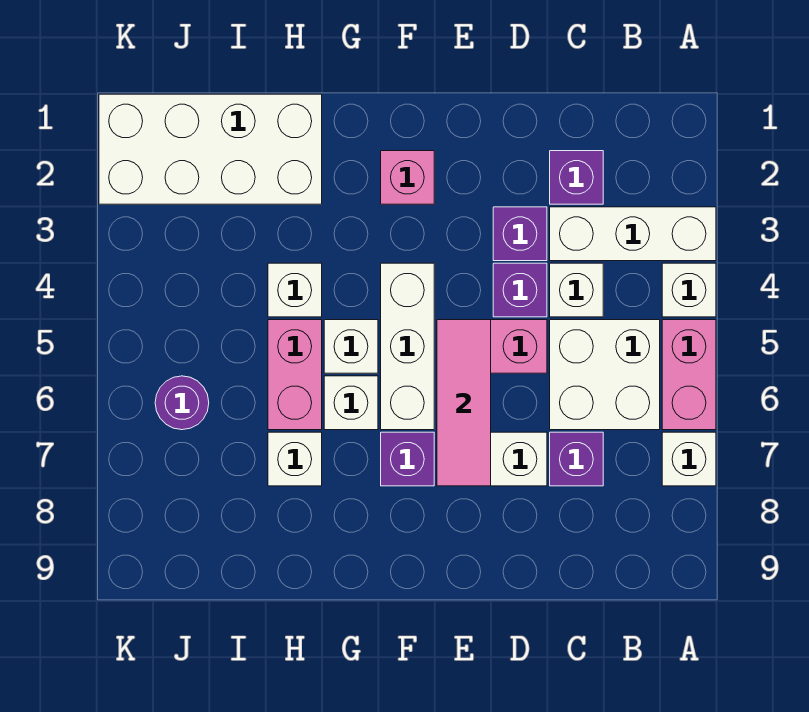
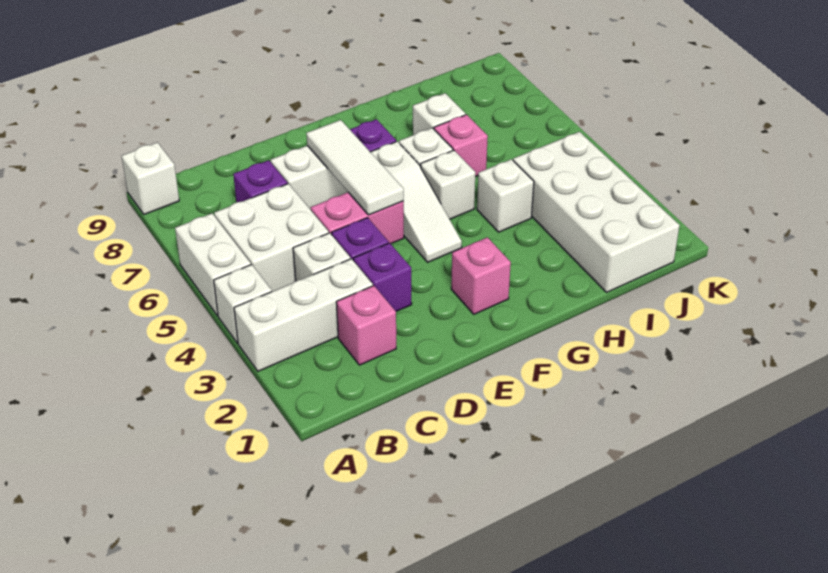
pink 1x2 brick [662,320,716,430] -> white 1x2 brick [175,213,251,316]
white 1x1 brick [662,432,716,486] -> white 1x1 brick moved to [122,142,179,214]
purple 1x1 brick [550,151,603,204] -> pink 1x1 brick [336,286,396,365]
pink 1x3 tile [437,320,491,486] -> white 1x3 tile [306,120,404,215]
white 1x3 brick [381,263,434,430] -> white 1x3 slope [371,141,462,262]
white 2x4 brick [99,94,322,204] -> white 2x4 brick turned to [513,132,680,292]
pink 1x2 brick [268,320,322,430] -> pink 1x1 brick [434,115,488,177]
purple 1x1 round brick [155,376,209,430] -> none

